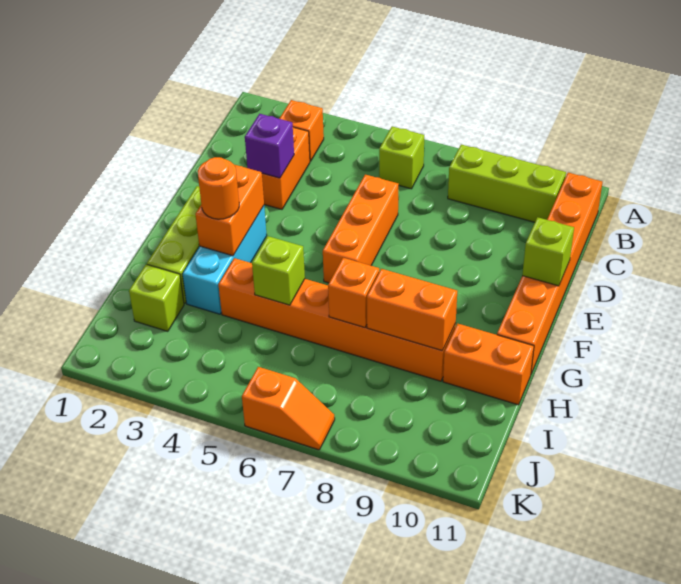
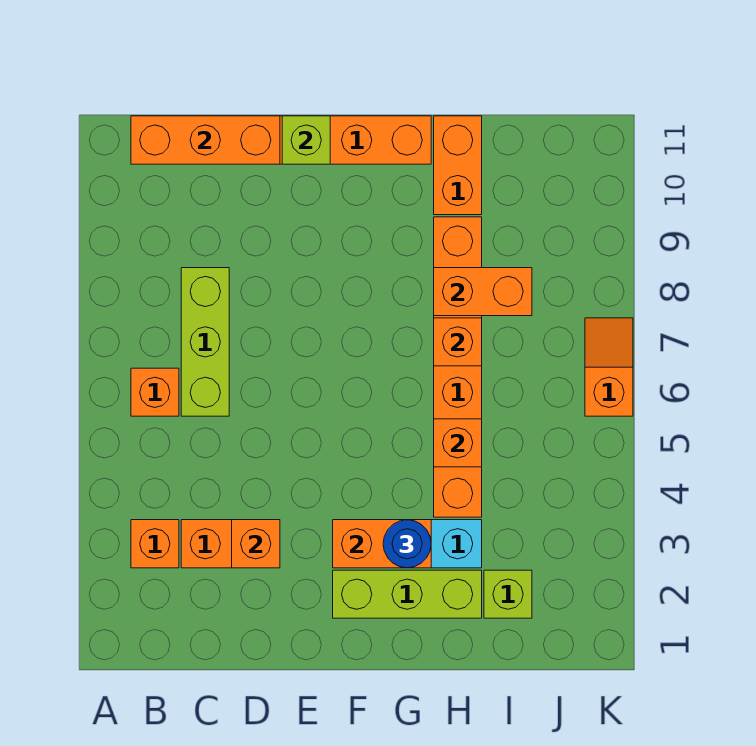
lime 1x1 brick [379,126,424,189] -> orange 1x1 brick [131,368,179,416]
lime 1x3 brick [448,145,566,222] -> lime 1x3 brick moved to [181,268,229,416]
purple 1x1 brick [245,114,294,178] -> orange 1x1 brick [232,520,280,568]
orange 1x3 brick [323,175,399,283] -> orange 1x3 brick moved to [131,116,280,164]
orange 1x1 round brick [198,157,239,219] -> blue 1x1 round brick [383,520,431,568]
lime 1x1 brick [252,236,305,305] -> orange 1x1 brick [434,419,482,467]
orange 1x2 brick [367,269,457,351] -> orange 1x2 brick turned to [434,268,532,316]

